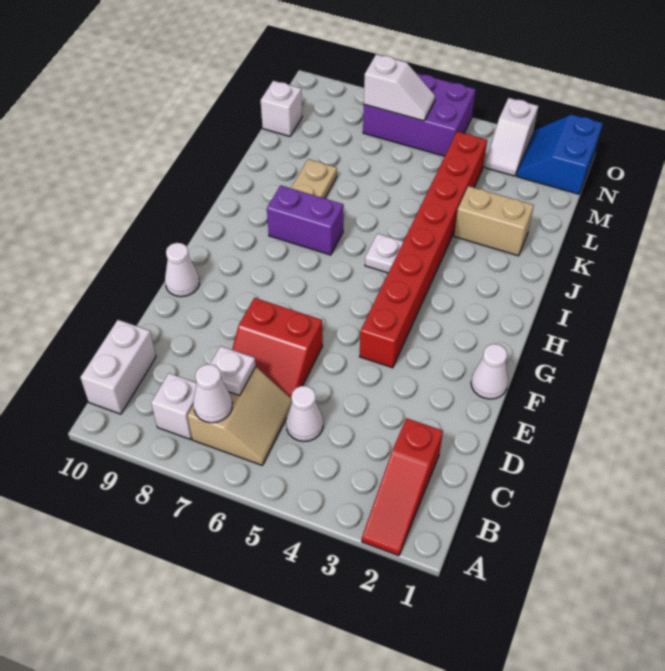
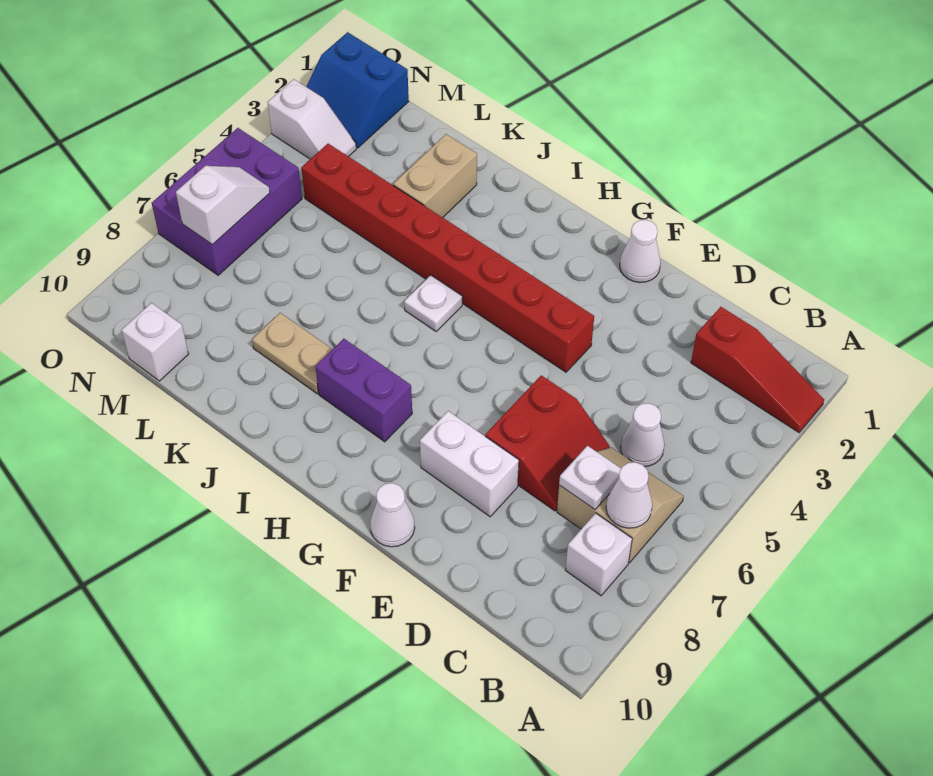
white 1x2 brick [80,320,156,414] -> white 1x2 brick moved to [420,411,519,517]
purple 1x2 brick [267,185,344,255] -> purple 1x2 brick turned to [315,339,412,442]

